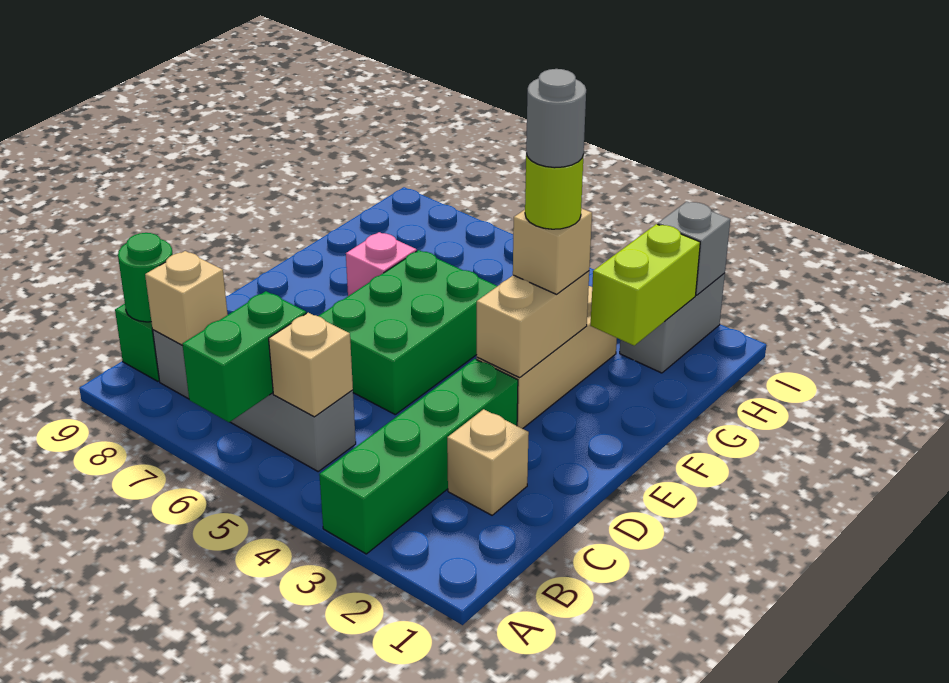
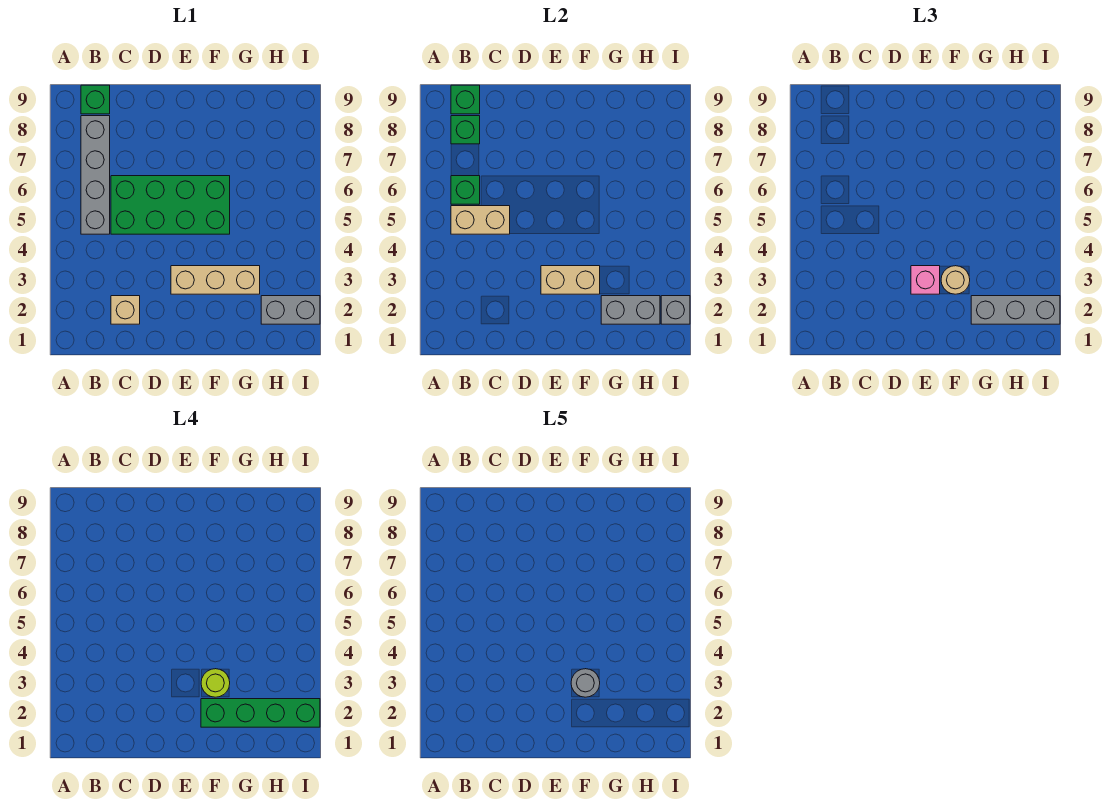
green 1x4 brick [319,359,518,554] -> green 1x4 brick moved to [201,699,320,727]
green 1x2 brick [182,291,306,422] -> green 1x1 brick [451,176,480,204]
tan 1x1 brick [269,313,353,417] -> tan 1x2 brick [451,206,510,234]
tan 1x1 brick [145,251,228,346] -> green 1x1 brick [451,116,480,144]
green 1x1 round brick [118,233,173,322] -> green 1x1 brick [451,85,480,114]
green 2x3 brick [319,250,497,414] -> green 2x4 brick [111,176,230,234]
tan 1x1 brick [513,208,592,294] -> tan 1x1 round brick [941,266,970,294]
pink 1x1 brick [346,232,417,296] -> pink 1x1 brick moved to [911,266,940,294]
lime 1x2 brick [590,224,700,345] -> grey 1x2 brick [601,296,660,324]
none -> grey 1x3 brick [971,296,1060,324]

